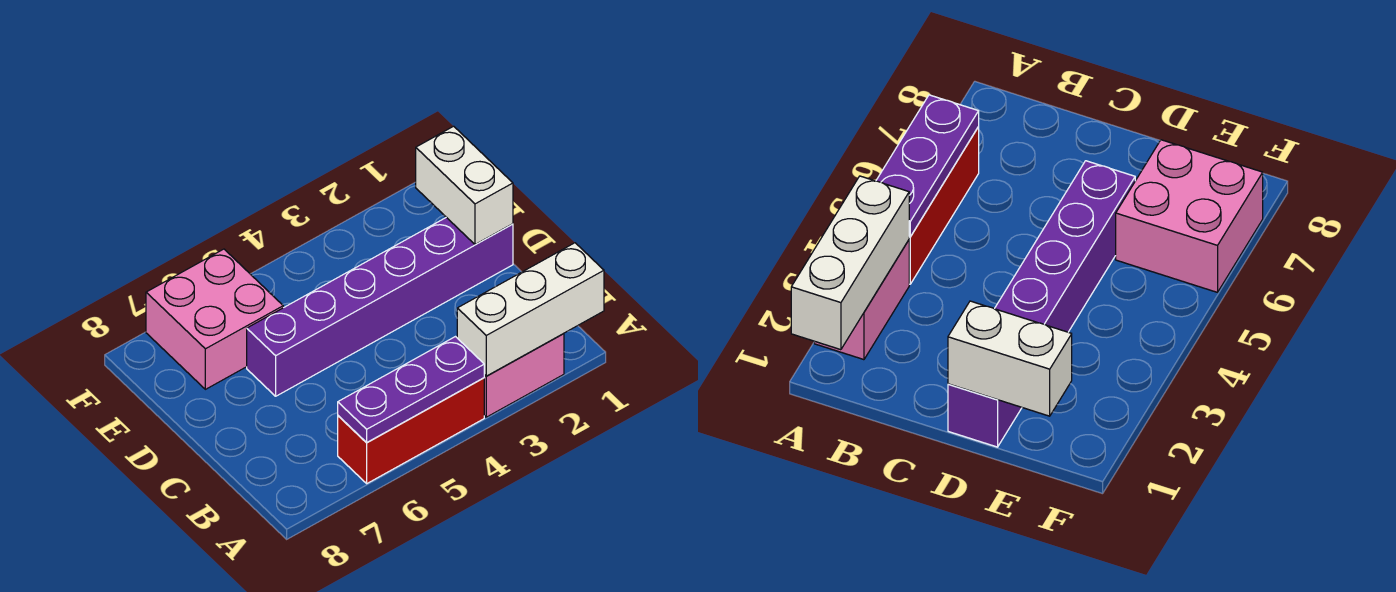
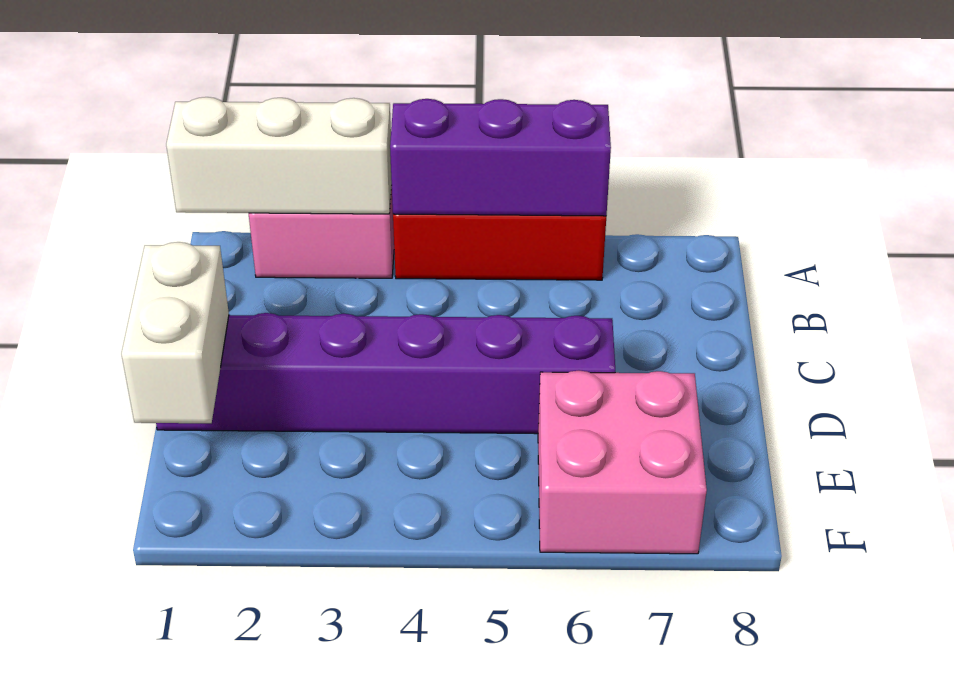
purple 1x3 plate [338,337,484,443] -> purple 1x3 brick [390,99,611,216]

